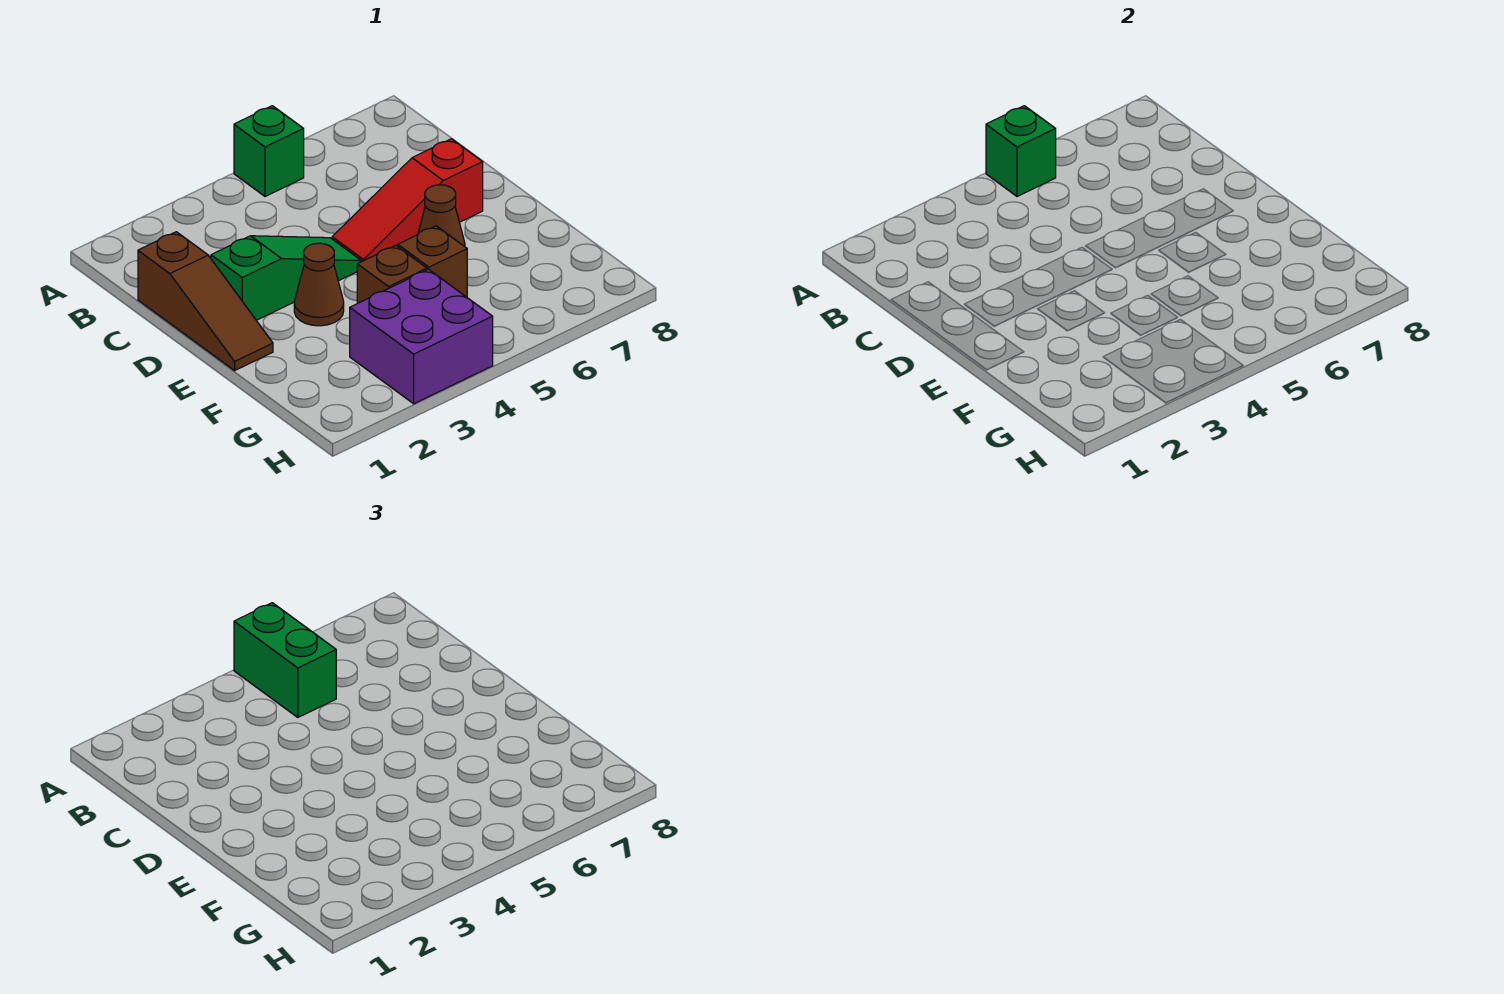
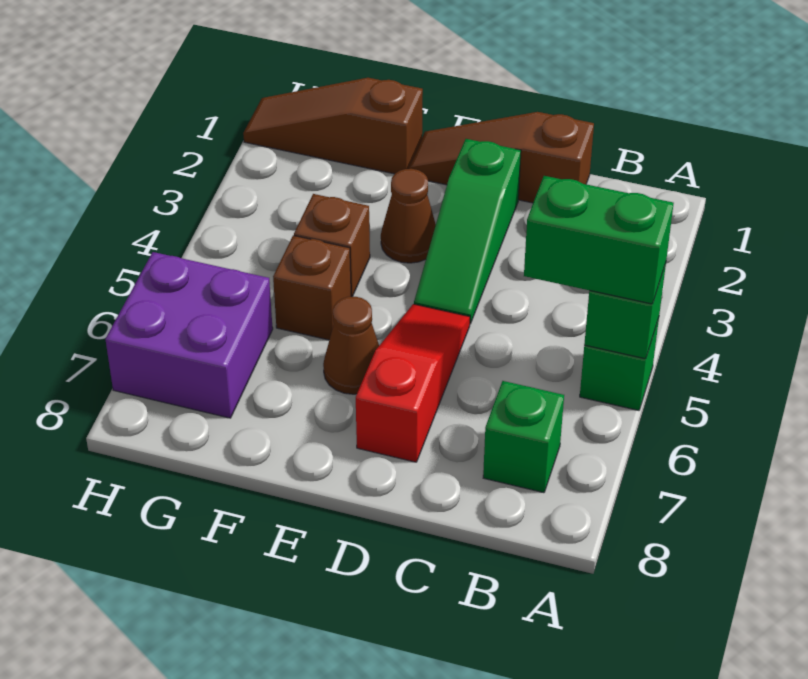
none -> green 1x1 brick [483,381,564,493]
none -> brown 1x3 slope [243,78,423,174]
purple 2x2 brick [350,269,493,404] -> purple 2x2 brick moved to [105,252,273,418]

